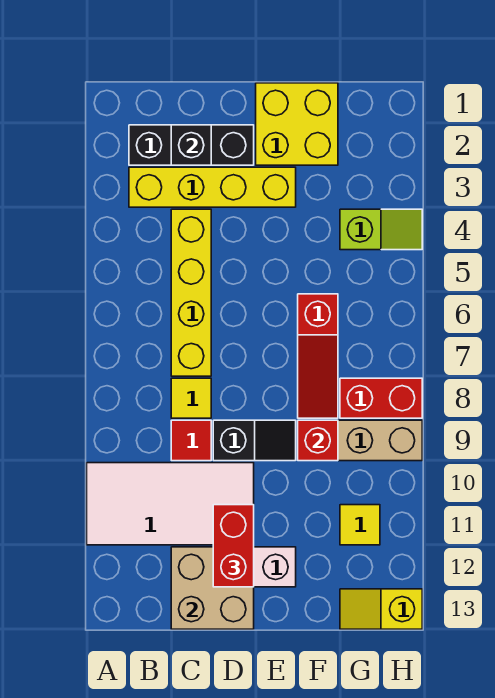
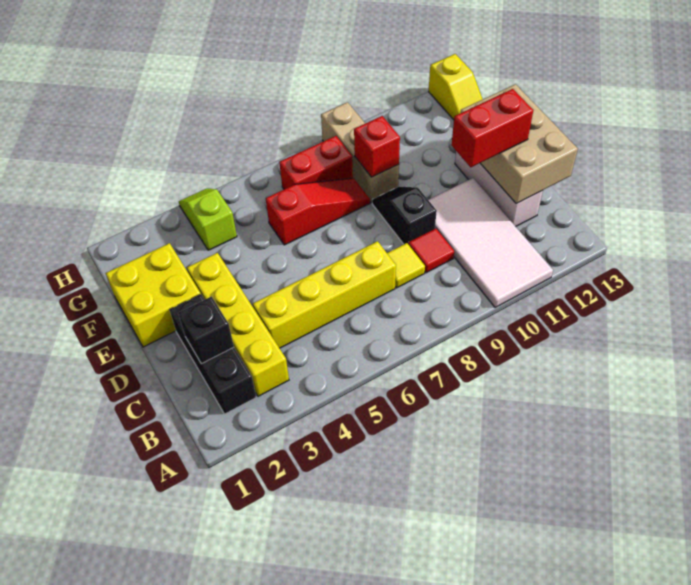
tan 2x2 brick [171,547,254,629] -> tan 2x3 brick [460,84,578,204]
red 1x2 brick [340,378,422,418] -> red 1x2 brick turned to [279,136,353,189]
yellow 1x1 tile [340,505,380,545] -> none

